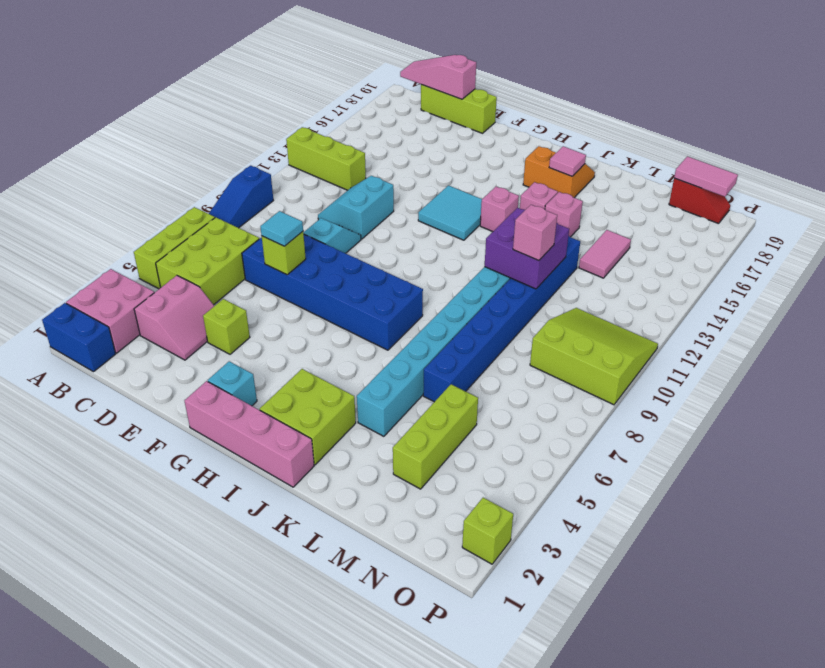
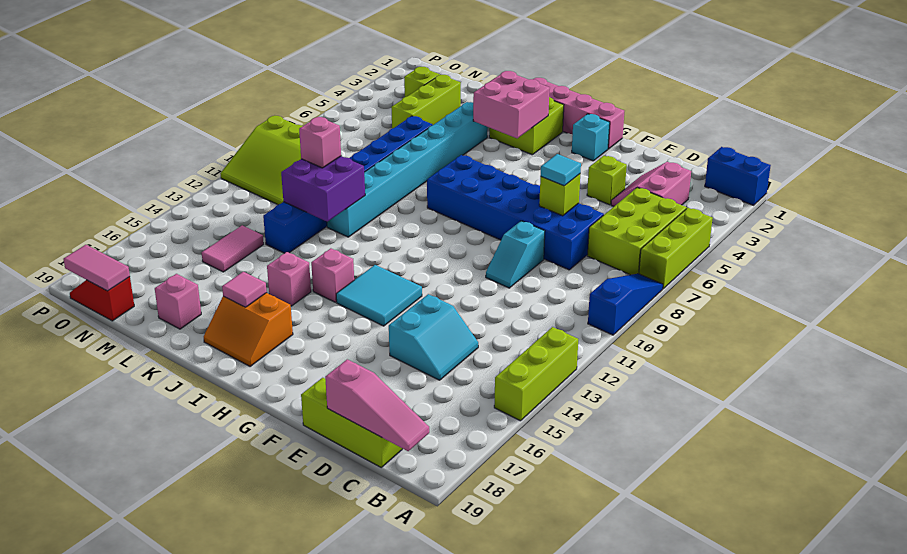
pink 2x2 brick [66,269,154,353] -> pink 2x2 brick moved to [473,71,550,138]
lime 1x3 brick [286,127,366,190] -> lime 1x3 brick turned to [494,327,578,421]
cyan 2x2 slope [318,176,394,239] -> cyan 2x2 slope moved to [389,294,478,380]
pink 1x1 brick [545,192,583,237] -> pink 1x1 brick moved to [155,274,201,329]
lime 1x1 brick [462,498,513,564] -> lime 1x1 brick moved to [404,67,440,97]

